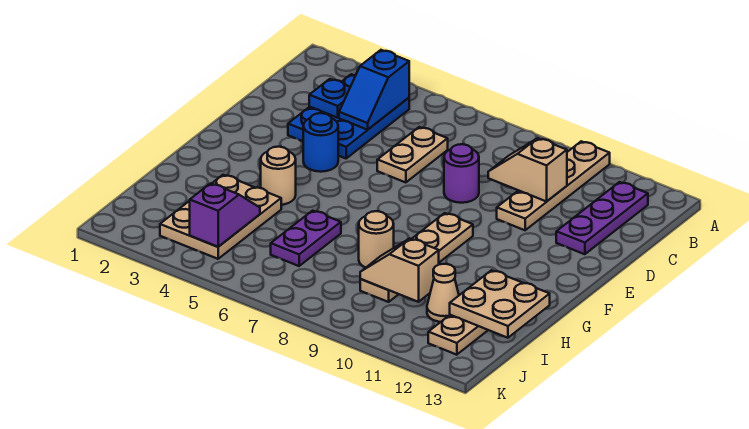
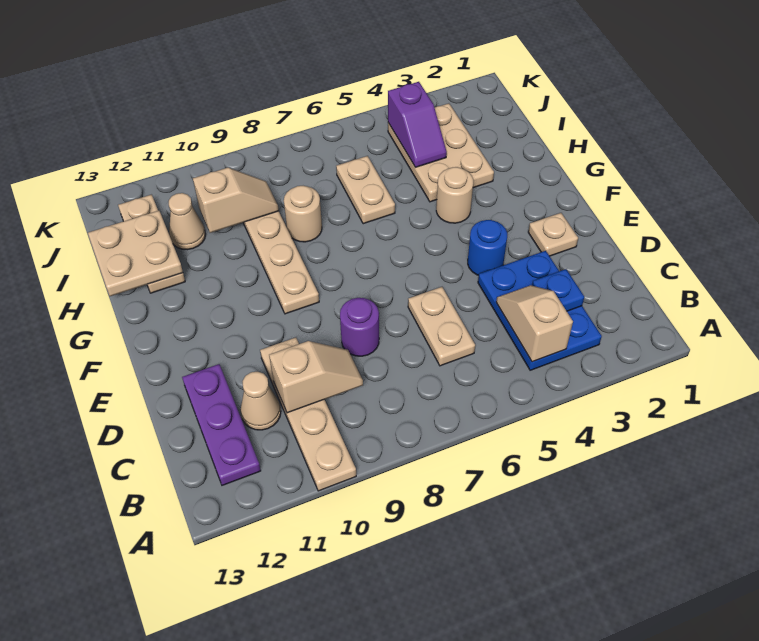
blue 1x2 slope [339,50,409,130] -> tan 1x2 slope [496,285,573,362]
none -> tan 1x1 cone [241,372,281,430]
none -> tan 1x1 plate [528,213,578,256]
purple 1x2 plate [271,211,341,266] -> tan 1x2 plate [336,156,395,224]

